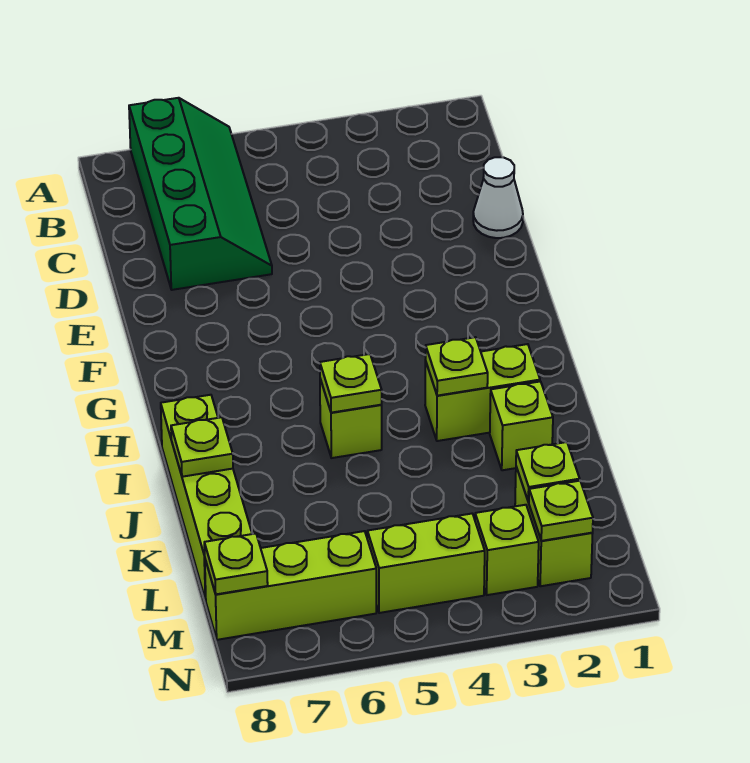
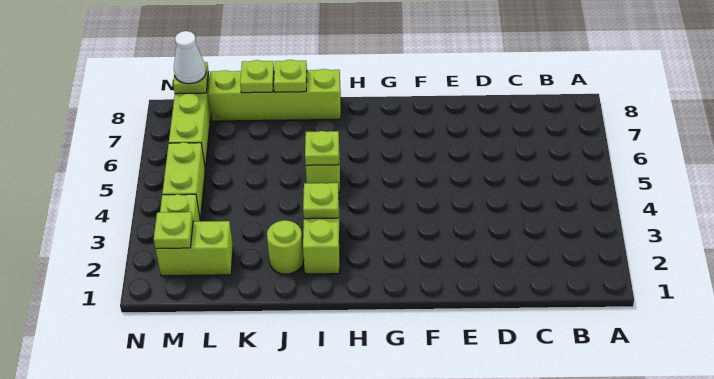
green 2x4 slope [129,98,272,290] -> none
white 1x1 cone [473,157,523,238] -> white 1x1 cone moved to [174,31,206,84]
lime 1x1 brick [490,381,553,470] -> lime 1x1 round brick [267,220,304,274]
lime 1x1 plate [516,442,580,502] -> lime 1x1 plate moved to [240,60,274,93]

